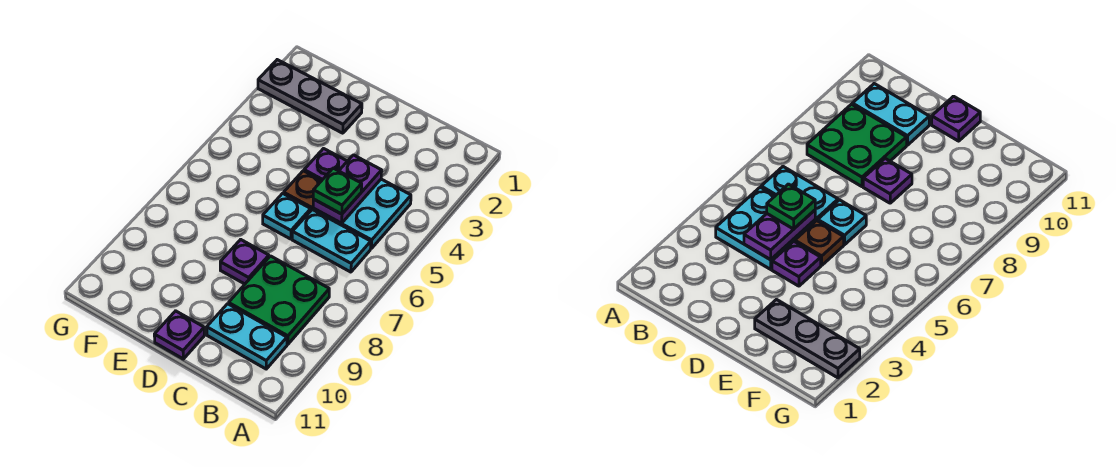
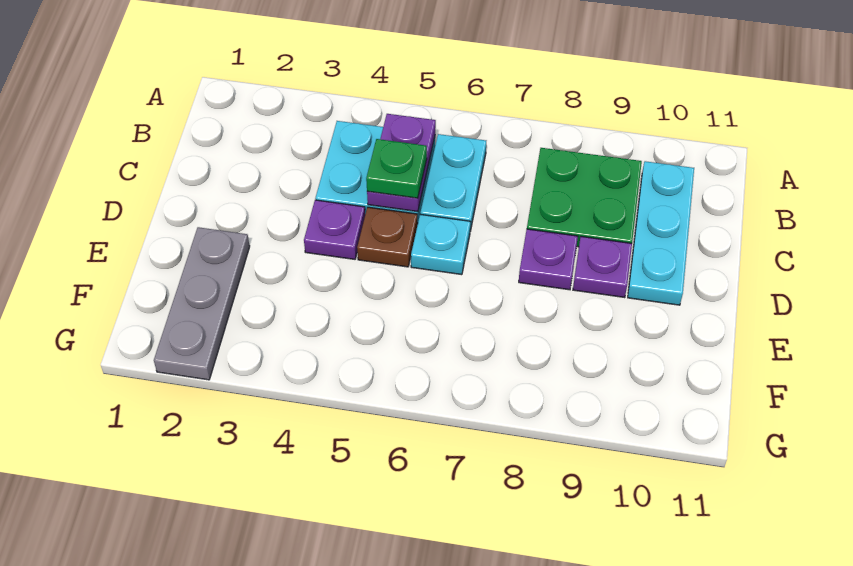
cyan 1x2 plate [207,304,287,369] -> cyan 1x3 plate [628,161,694,305]
purple 1x2 plate [313,155,382,223] -> purple 1x2 plate turned to [367,114,436,212]
purple 1x1 plate [154,311,204,359] -> purple 1x1 plate moved to [573,237,632,298]

